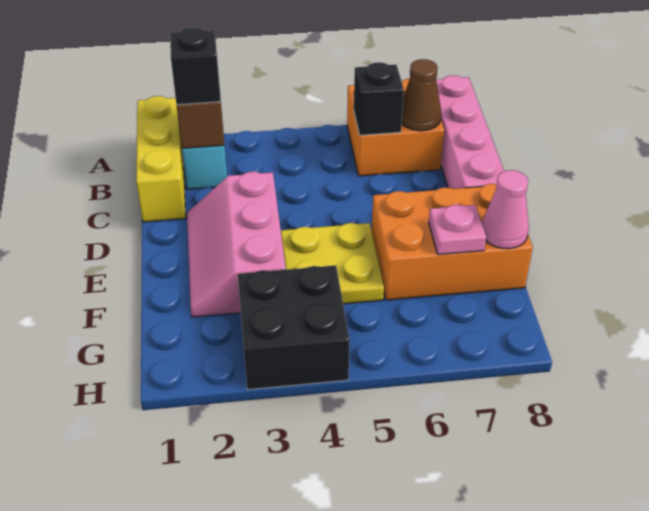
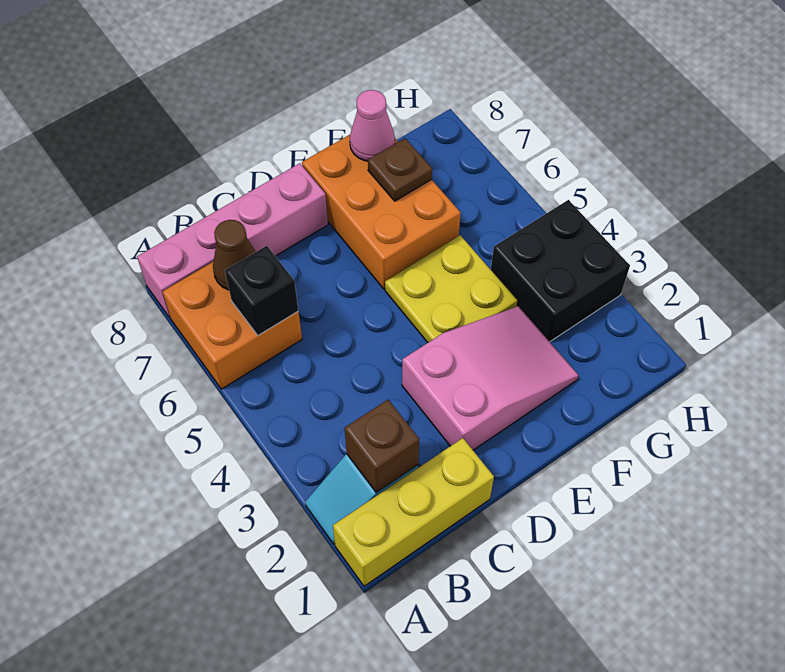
black 1x1 brick [170,27,221,105] -> none
pink 2x3 slope [187,172,286,317] -> pink 2x3 slope turned to [402,306,578,450]
pink 1x1 plate [429,205,486,255] -> brown 1x1 plate [368,138,432,201]

